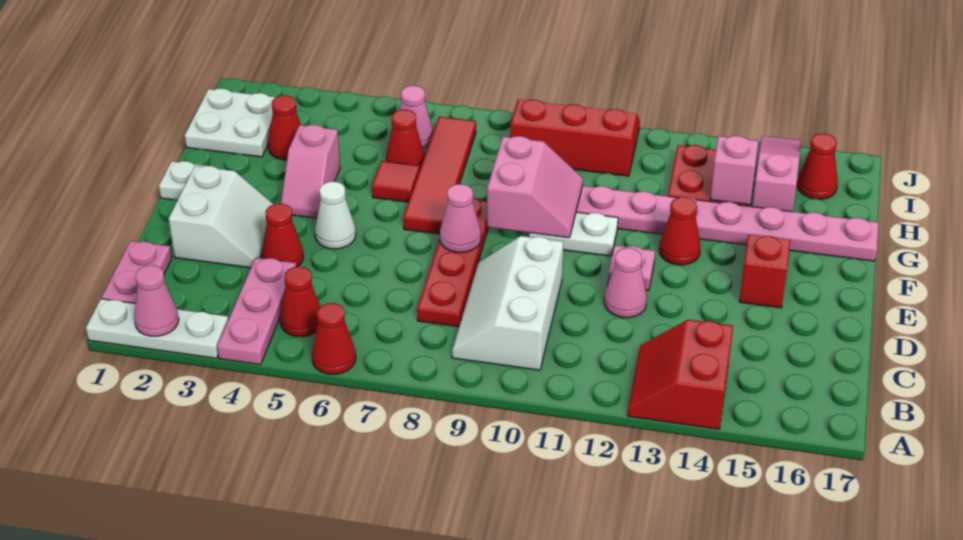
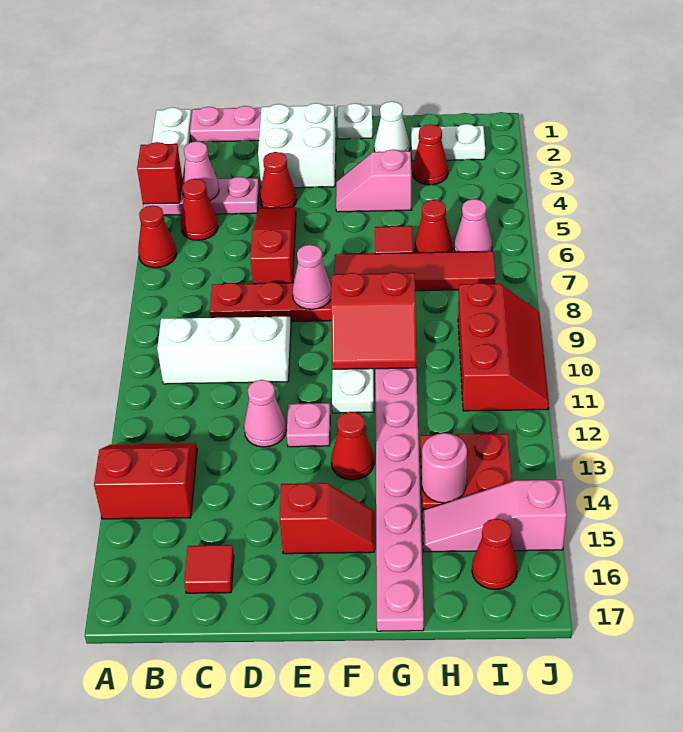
pink 1x1 cone [134,265,179,336] -> pink 1x1 cone moved to [182,141,219,200]
none -> red 1x1 brick [137,142,183,204]
none -> red 1x1 tile [184,545,234,593]
white 2x2 slope [169,166,274,268] -> white 2x2 brick [258,103,336,188]
none -> red 1x3 slope [250,207,296,284]
white 1x1 cone [315,182,356,249] -> white 1x1 cone moved to [374,102,410,152]
pink 2x2 slope [487,136,583,238] -> red 2x2 slope [331,272,416,369]
white 2x2 plate [185,89,276,157] -> white 1x2 plate [411,124,485,161]
pink 1x1 brick [710,136,759,205] -> pink 1x1 round brick [422,433,467,503]
pink 1x3 slope [752,136,800,212] -> pink 1x3 slope turned to [423,480,567,552]

